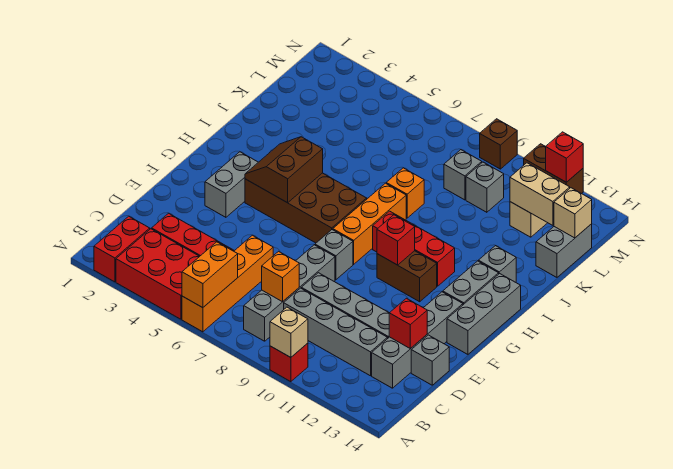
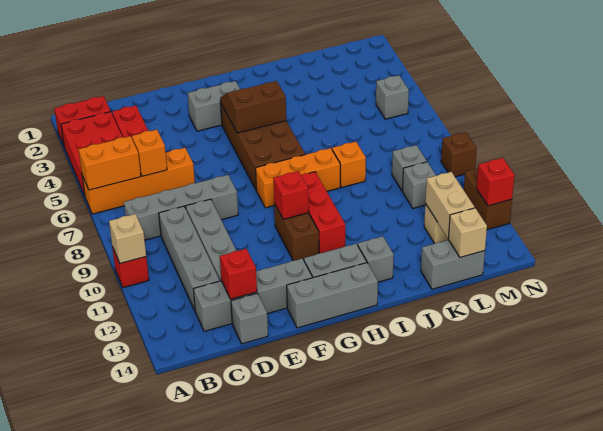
orange 1x1 brick [262,251,299,302] -> orange 1x1 brick moved to [132,130,167,176]
grey 1x1 brick [315,230,353,280] -> grey 1x1 brick moved to [376,75,409,119]

